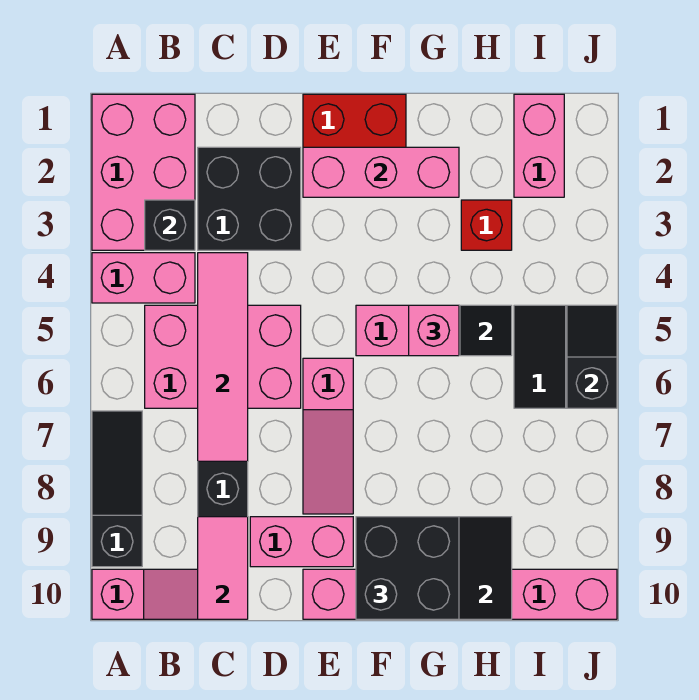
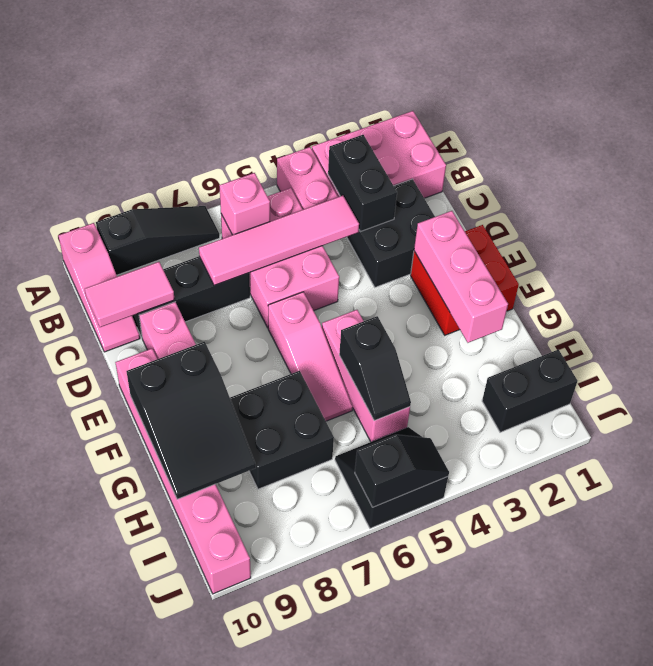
black 1x1 brick [145,200,195,250] -> black 1x2 brick [328,135,397,232]
pink 1x3 slope [303,358,353,514] -> pink 1x3 slope turned to [268,292,353,421]
black 2x2 brick [356,517,459,619] -> black 2x2 brick moved to [230,371,334,489]
pink 1x1 brick [409,305,459,356] -> pink 1x1 brick moved to [219,173,270,235]
red 1x1 brick [461,200,512,250] -> none
pink 1x2 brick [514,94,564,197] -> black 1x2 brick [482,350,578,432]

